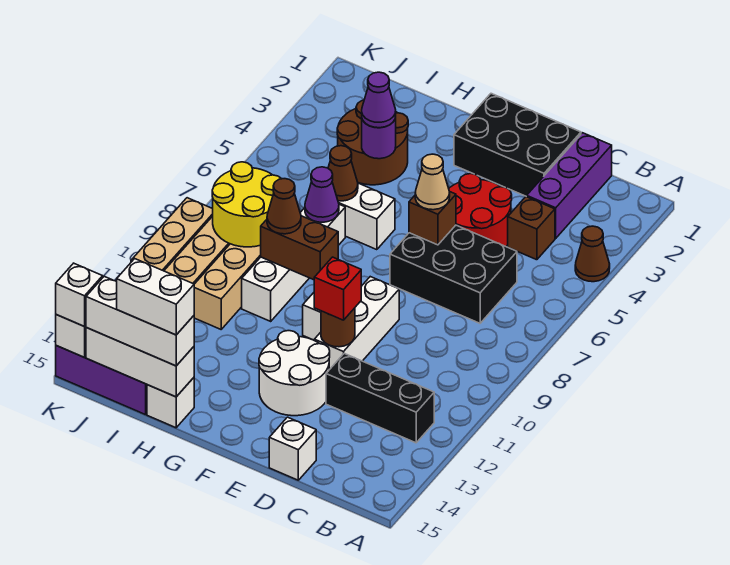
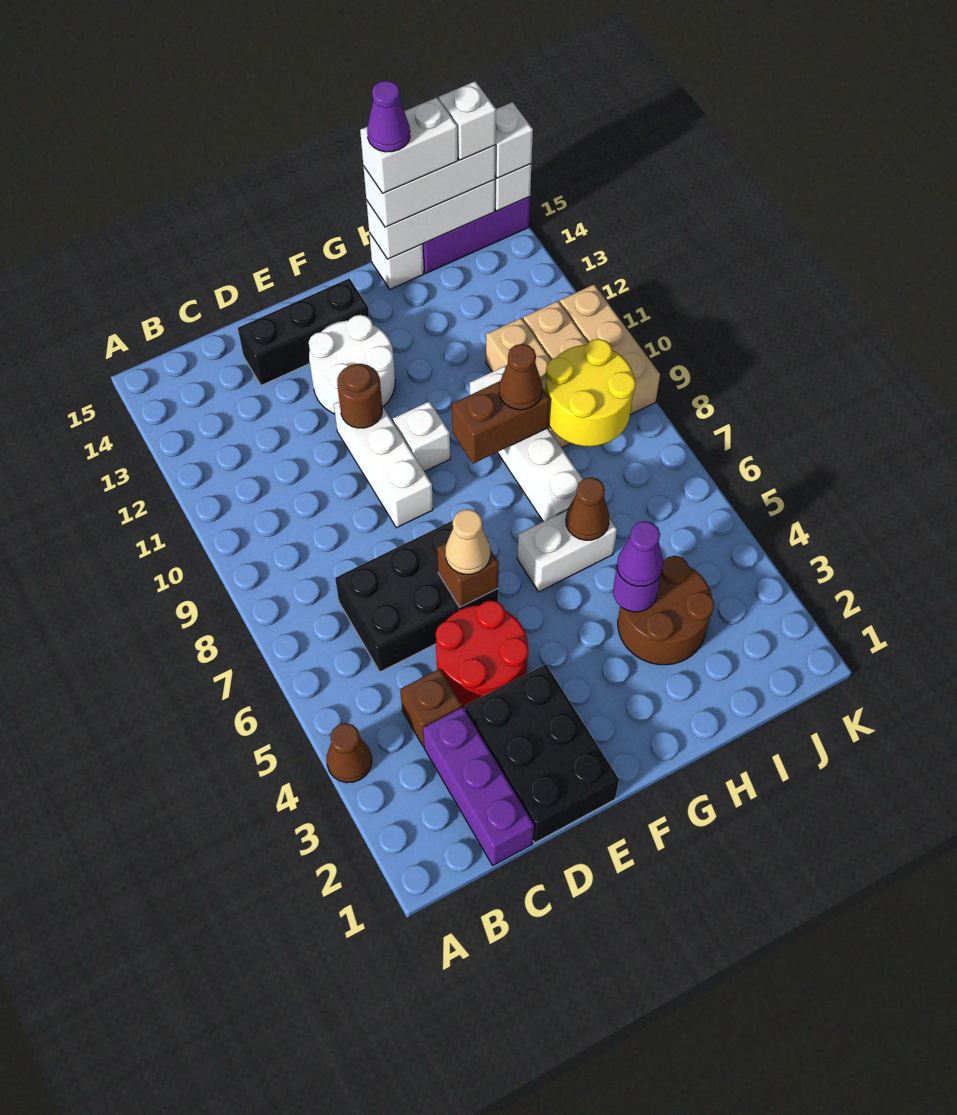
black 1x3 brick [326,354,434,443] -> black 1x3 brick moved to [238,278,369,385]
black 2x3 brick [454,94,581,197] -> black 2x3 brick turned to [465,664,619,843]
white 1x1 brick [269,417,316,480] -> white 1x1 brick moved to [439,81,496,160]
red 1x1 brick [314,257,361,320] -> none
purple 1x1 cone [305,167,339,222] -> purple 1x1 cone moved to [367,81,410,152]

